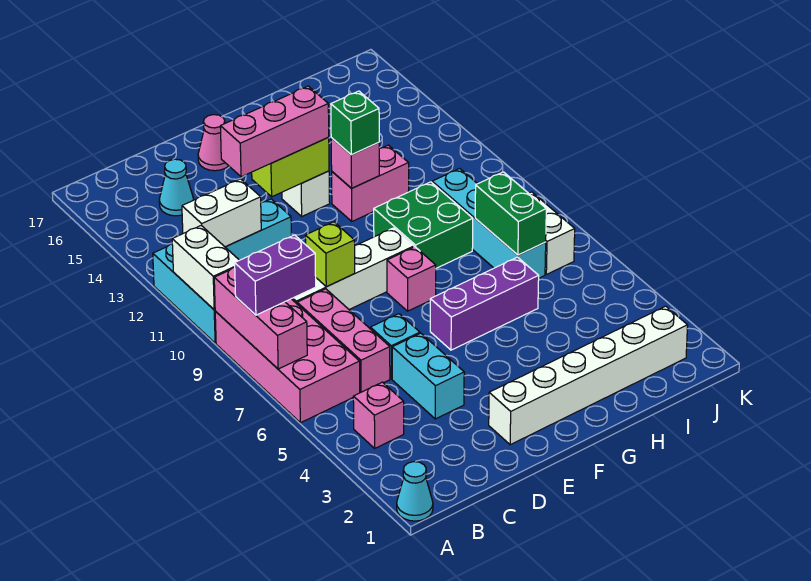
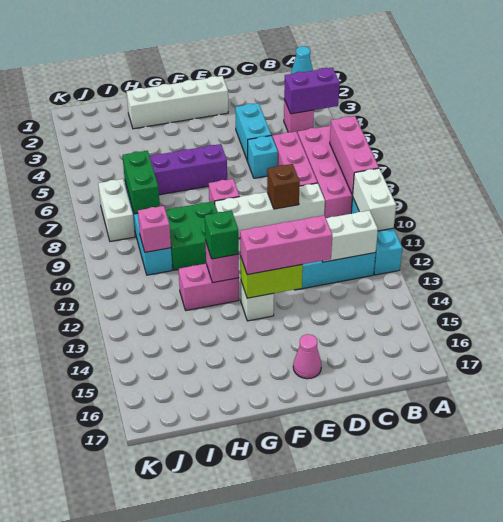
purple 1x2 brick [235,235,316,315] -> purple 1x2 brick moved to [284,68,340,114]
cyan 1x1 cone [159,159,193,216] -> none
lime 1x1 brick [305,222,355,287] -> brown 1x1 brick [267,164,300,209]
white 1x6 brick [489,306,688,445] -> white 1x4 brick [127,76,228,129]
none -> pink 1x1 brick [138,206,171,252]

